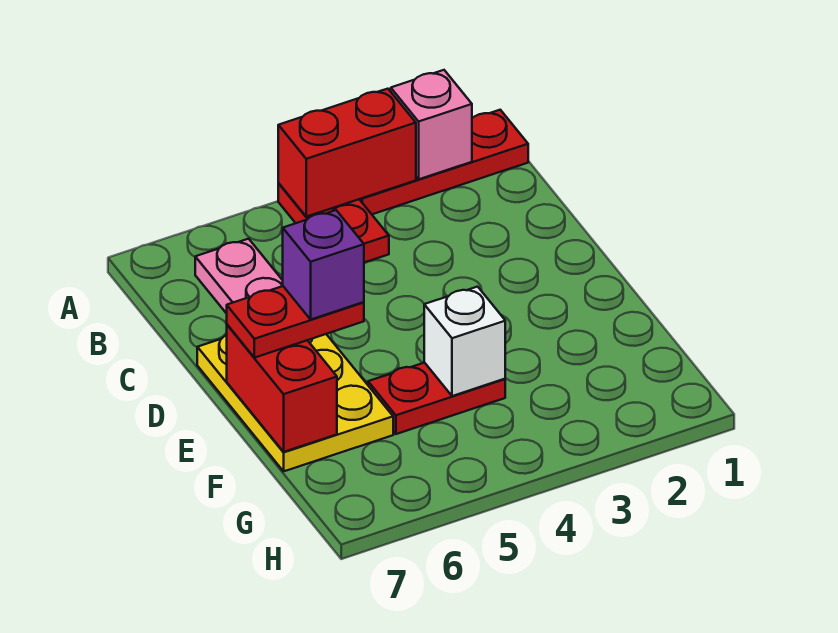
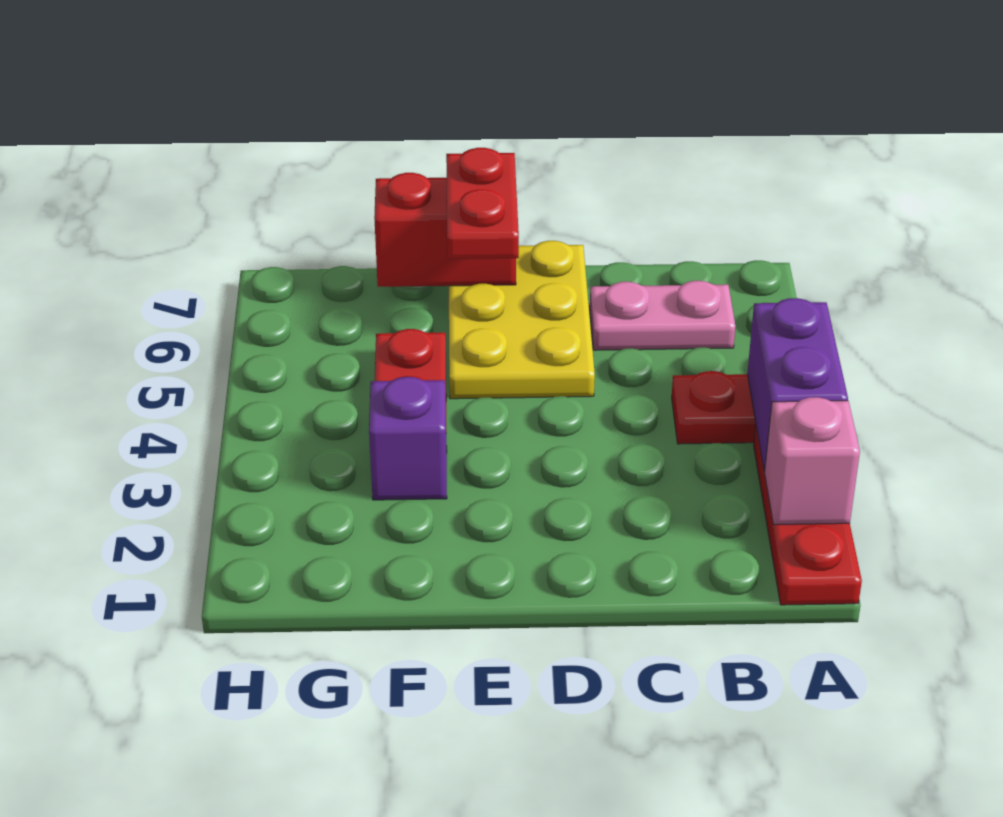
red 1x2 brick [278,89,416,217] -> purple 1x2 brick [747,298,848,471]
yellow 2x3 plate [197,334,393,471] -> yellow 2x3 plate turned to [449,241,595,399]
purple 1x1 brick [283,210,364,319] -> purple 1x1 brick moved to [369,377,447,500]
white 1x1 brick [424,287,505,396] -> none

